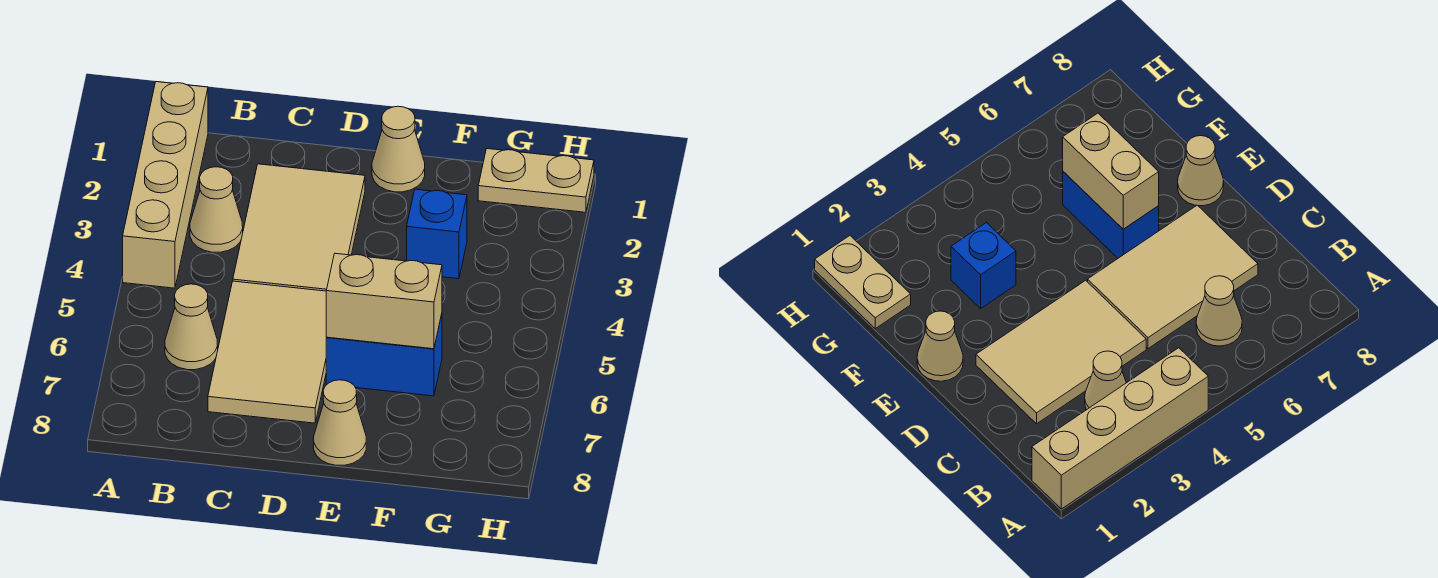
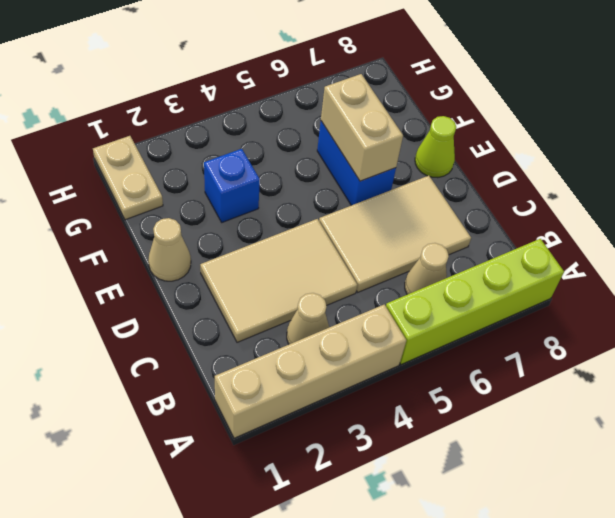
none -> lime 1x4 brick [386,239,564,365]
tan 1x1 cone [314,380,366,465] -> lime 1x1 cone [415,116,456,178]

